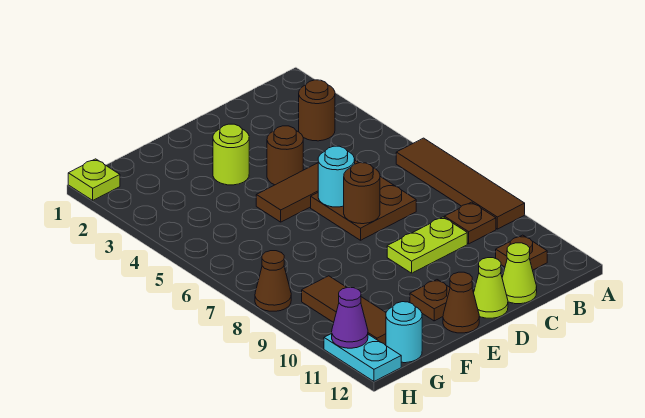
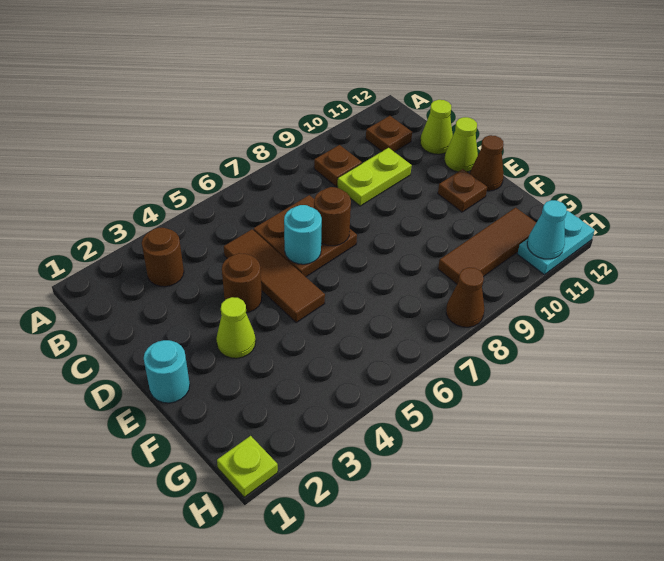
brown 1x4 tile [396,138,525,229] -> none
lime 1x2 plate [387,217,467,273] -> lime 1x2 plate turned to [337,148,412,206]
lime 1x1 round brick [213,124,249,185] -> lime 1x1 cone [216,297,256,358]
cyan 1x1 round brick [386,302,422,363] -> cyan 1x1 round brick moved to [144,340,190,403]
purple 1x1 cone [332,287,368,348] -> cyan 1x1 cone [527,200,567,259]

